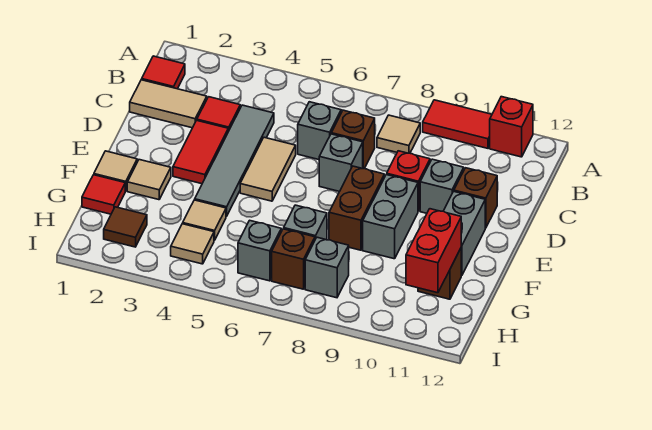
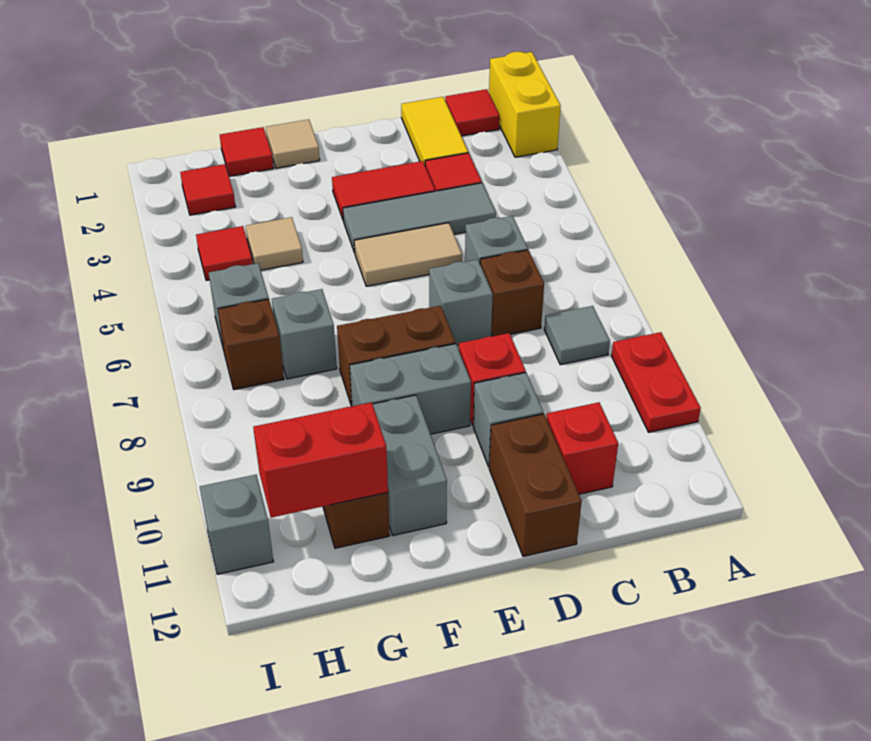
none -> yellow 1x2 brick [489,52,561,157]
red 1x2 tile [423,100,492,148] -> red 1x2 plate [612,332,701,432]
red 1x1 brick [490,97,533,157] -> red 1x1 brick moved to [546,402,618,494]
tan 1x1 tile [377,115,420,153] -> grey 1x1 tile [544,306,610,365]
tan 1x2 tile [130,80,207,128] -> yellow 1x2 tile [401,97,468,164]
grey 1x4 tile [195,105,274,217] -> grey 1x3 tile [343,183,496,253]
brown 1x1 brick [454,168,497,228] -> brown 1x2 brick [489,414,582,556]
grey 1x2 brick [444,191,485,276] -> grey 1x2 brick turned to [373,395,447,535]
tan 1x1 tile [127,160,171,200] -> none
brown 1x1 tile [104,207,147,247] -> red 1x1 tile [180,164,235,215]
tan 1x1 tile [171,224,214,264] -> red 1x1 tile [196,226,253,281]
grey 1x1 brick [305,237,349,298] -> grey 1x1 brick moved to [200,475,273,574]

